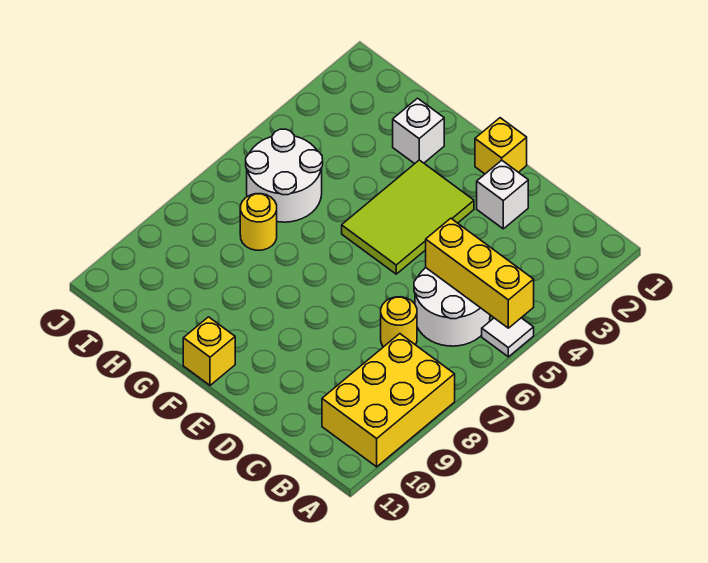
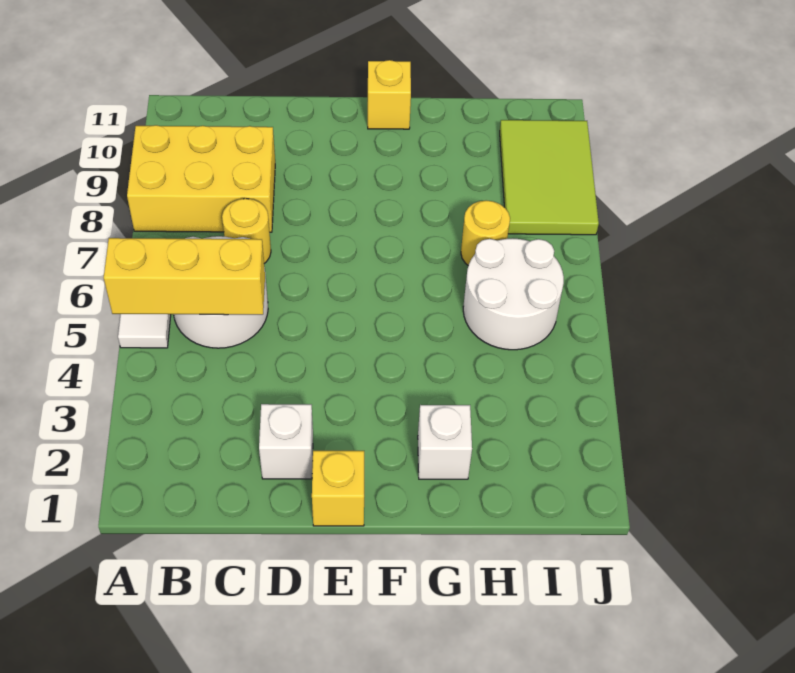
yellow 2x3 brick [322,334,455,467] -> yellow 2x3 brick turned to [127,125,275,232]
lime 2x3 tile [342,160,474,274] -> lime 2x3 tile moved to [500,120,599,235]

